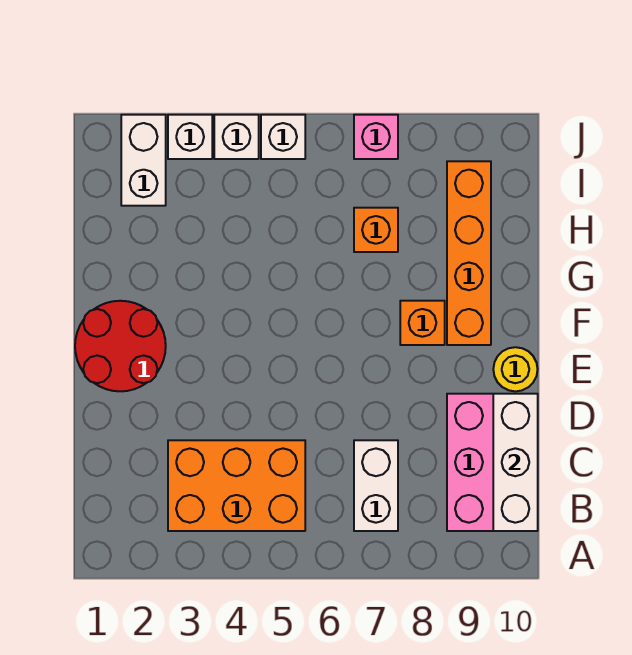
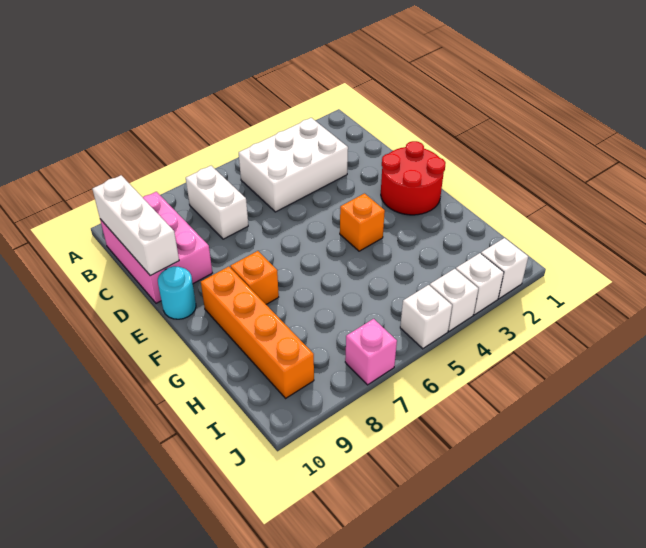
orange 2x3 brick [168,440,305,531] -> white 2x3 brick [239,118,348,212]
yellow 1x1 round brick [493,347,538,391] -> cyan 1x1 round brick [158,266,196,319]
orange 1x1 brick [354,208,398,252] -> orange 1x1 brick moved to [340,194,385,251]
white 1x2 brick [121,115,166,206] -> white 1x1 brick [481,238,528,299]

